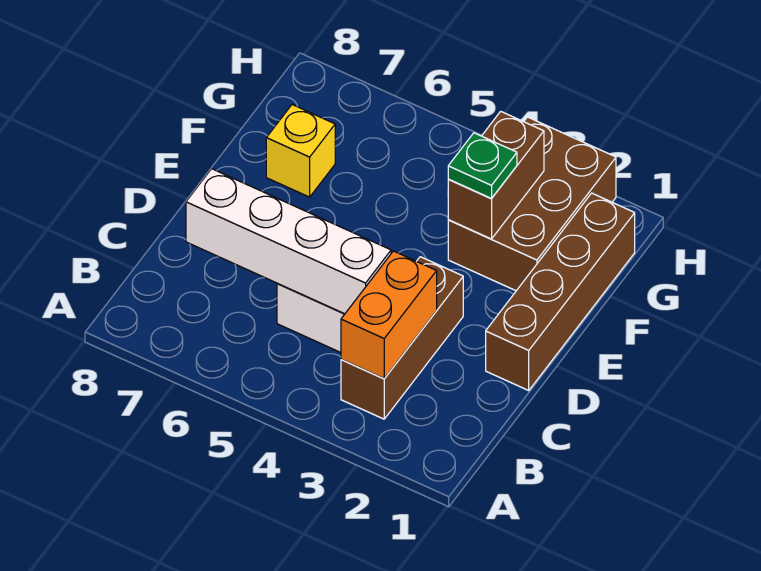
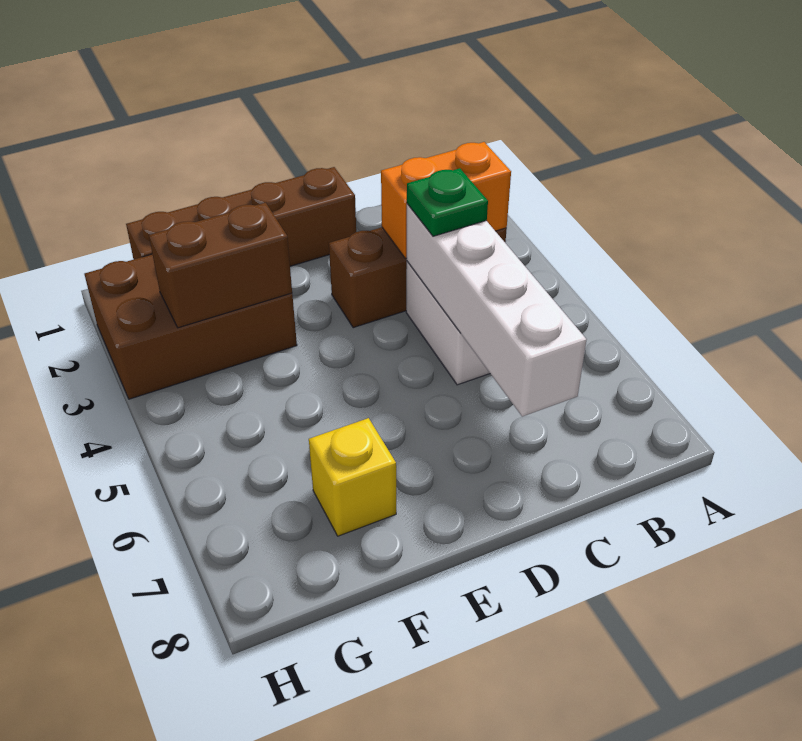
green 1x1 plate [448,133,517,198] -> green 1x1 plate moved to [407,168,488,236]

